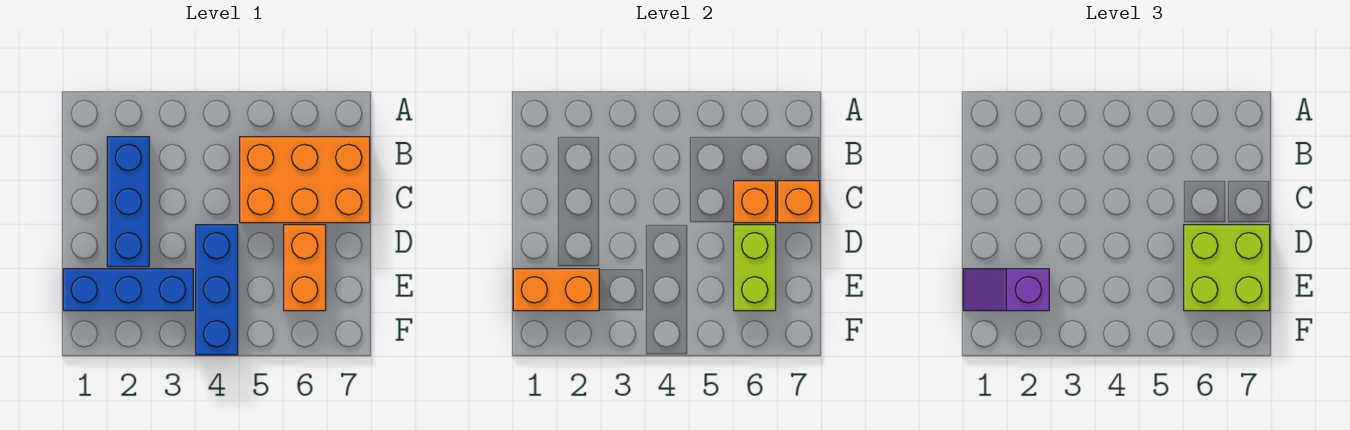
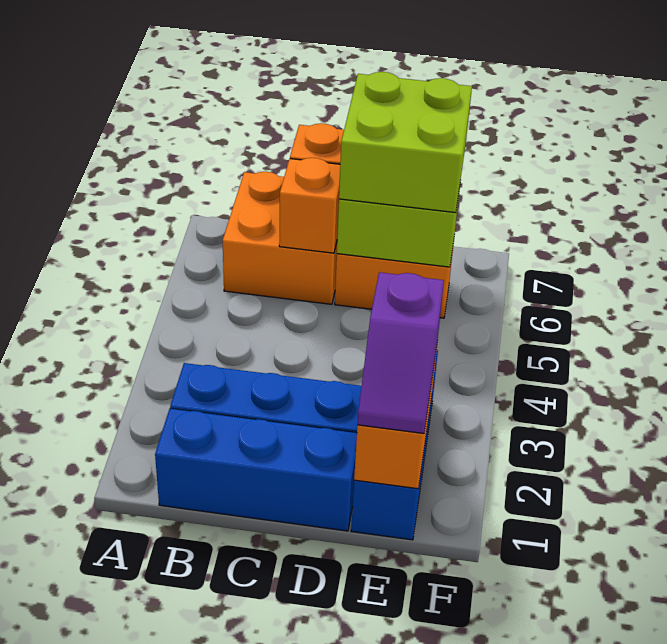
orange 2x3 brick [240,137,370,223] -> orange 2x2 brick [223,172,337,304]
blue 1x3 brick [196,225,238,355] -> blue 1x3 brick moved to [155,408,357,531]

